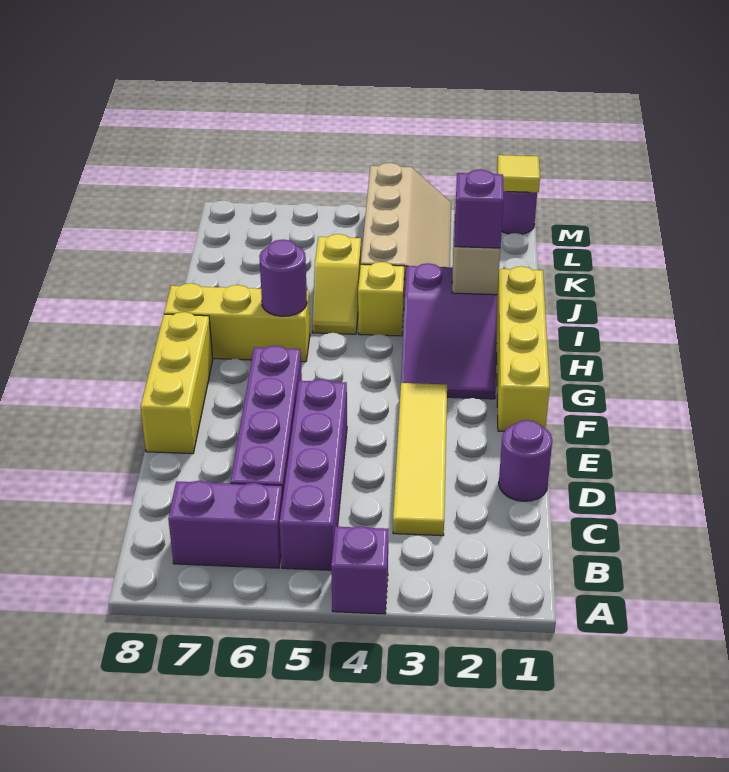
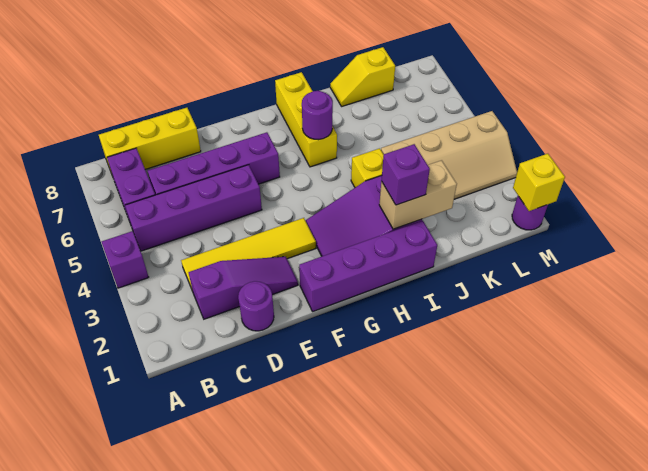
none -> purple 1x3 slope [189,257,298,319]
yellow 1x3 brick [141,312,213,454] -> yellow 1x3 brick moved to [99,108,201,173]
yellow 1x4 brick [496,266,550,431] -> purple 1x4 brick [299,220,437,312]
yellow 1x2 slope [312,234,361,334] -> yellow 1x2 slope moved to [330,47,395,107]
yellow 1x1 tile [497,155,540,192] -> yellow 1x1 brick [513,154,565,211]

